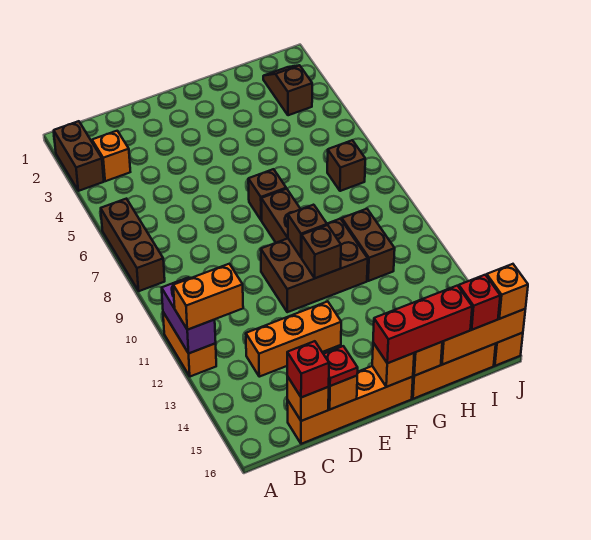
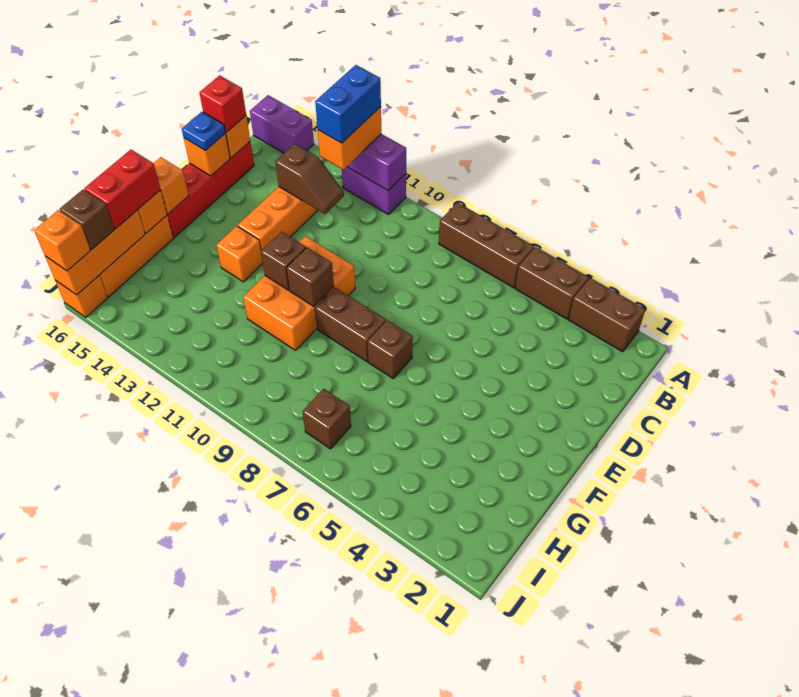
orange 1x2 brick [163,312,216,377] -> purple 1x2 brick [342,167,406,214]
none -> blue 1x2 brick [315,65,381,143]
none -> purple 1x2 brick [250,95,314,153]
orange 1x1 brick [92,131,130,181] -> orange 1x1 brick moved to [216,226,263,282]
orange 1x4 brick [287,366,413,444] -> red 1x4 brick [167,142,254,237]
red 1x1 plate [324,346,358,386] -> blue 1x1 plate [182,112,226,150]
brown 2x3 brick [261,219,368,312] -> orange 2x3 brick [243,236,355,350]
red 1x3 brick [373,286,472,363] -> red 1x2 brick [85,150,161,229]
brown 1x2 brick [342,209,395,281] -> brown 1x2 brick moved to [515,247,589,319]
brown 1x2 slope [263,65,312,115] -> brown 1x2 slope moved to [275,144,344,214]
red 1x1 brick [459,275,500,330] -> brown 1x1 brick [60,189,114,249]

